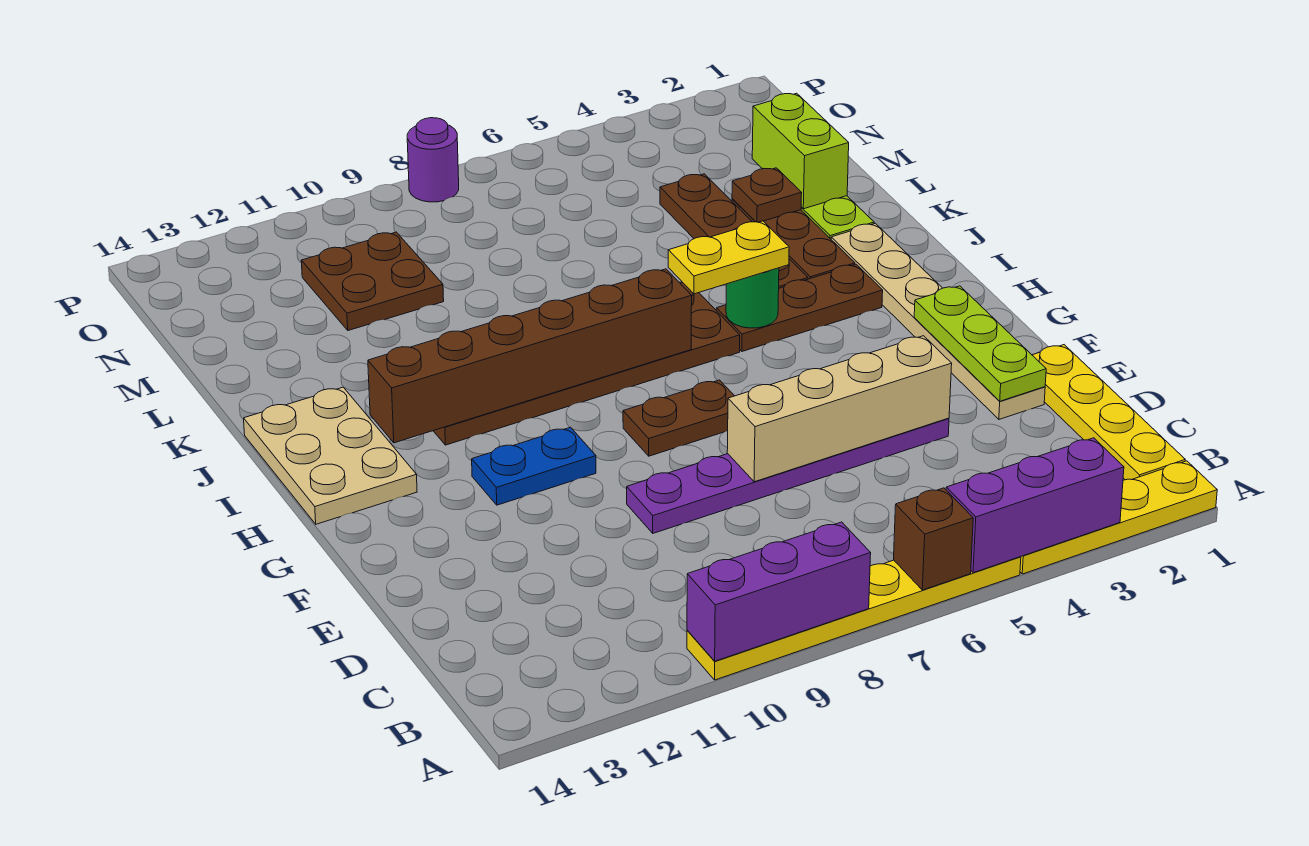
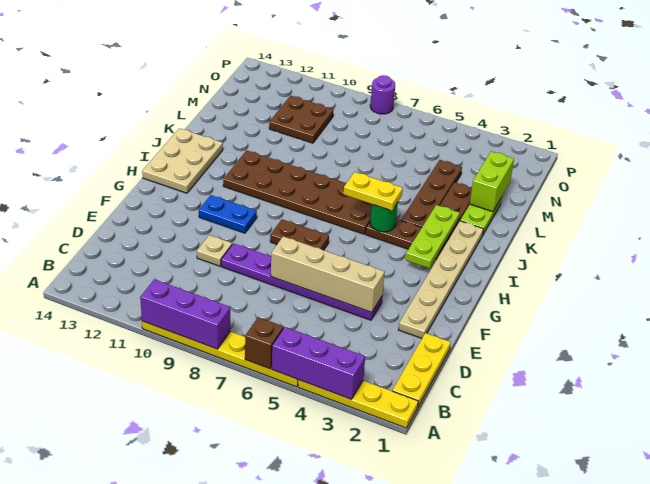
yellow 1x4 plate [1032,345,1185,480] -> yellow 1x3 plate [392,333,451,406]
lime 1x3 plate [914,286,1046,401] -> lime 1x3 plate moved to [406,205,460,268]
none -> tan 1x1 plate [197,235,232,266]
brown 1x6 brick [368,269,692,443] -> none
brown 1x1 plate [732,168,802,222] -> none

